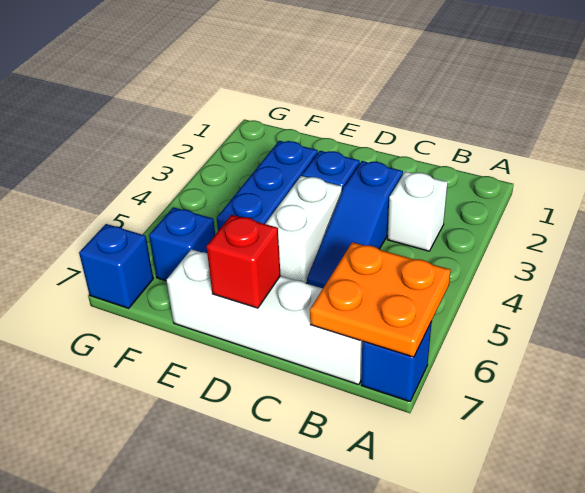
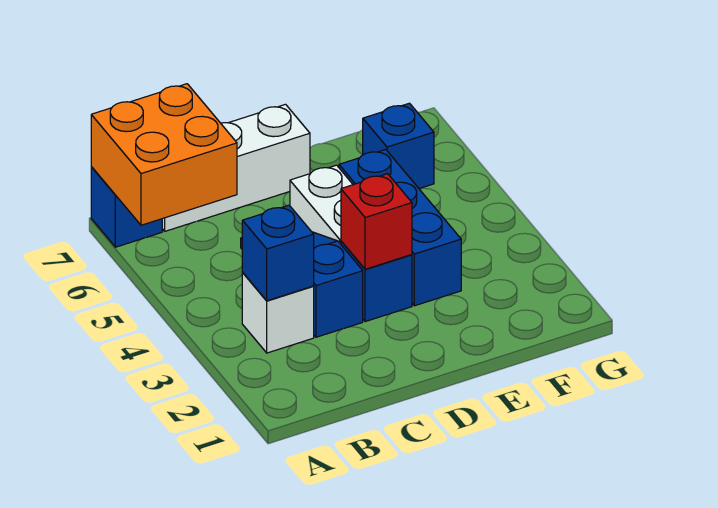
orange 2x2 plate [310,242,451,357] -> orange 2x2 brick [91,84,237,225]
white 1x4 brick [166,249,363,385] -> white 1x3 brick [162,104,310,231]
red 1x1 brick [206,215,280,308] -> red 1x1 brick moved to [341,174,412,269]
blue 1x1 brick [79,224,153,308] -> blue 1x1 brick moved to [242,205,314,301]

